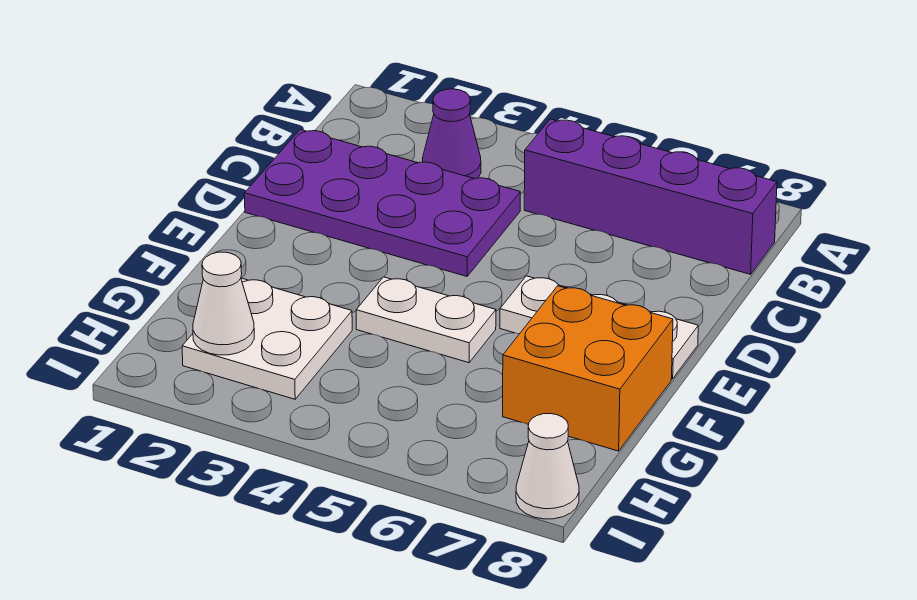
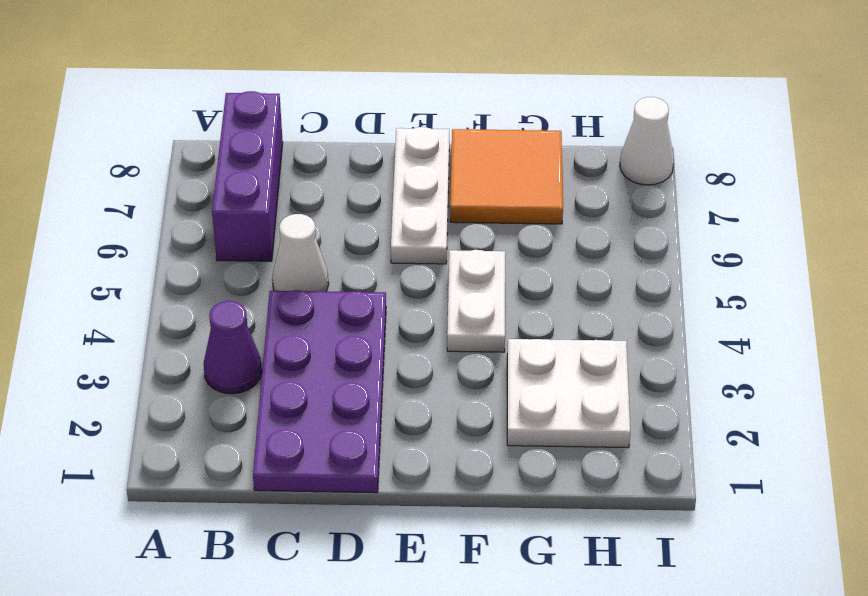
purple 1x4 brick [524,119,777,274] -> purple 1x3 brick [212,91,283,261]
orange 2x2 brick [503,286,673,451] -> orange 2x2 tile [450,129,563,224]
white 1x1 cone [193,252,254,355] -> white 1x1 cone moved to [272,214,329,292]

